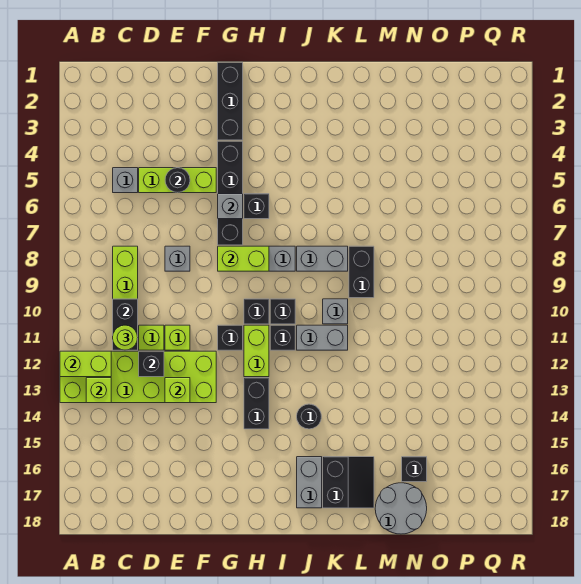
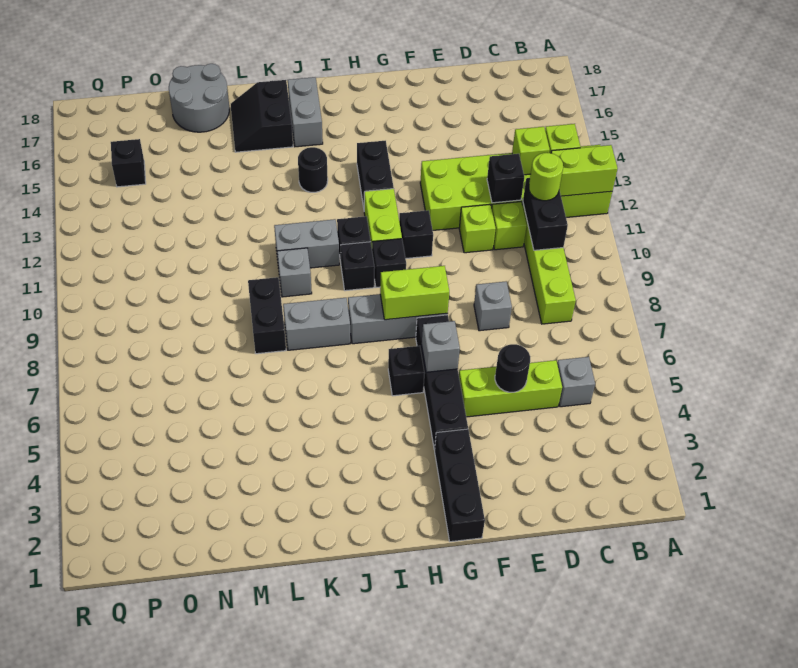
lime 1x1 brick [165,378,190,403] -> lime 1x1 brick moved to [512,127,550,175]
black 1x1 brick [402,457,427,482] -> black 1x1 brick moved to [111,139,146,187]

